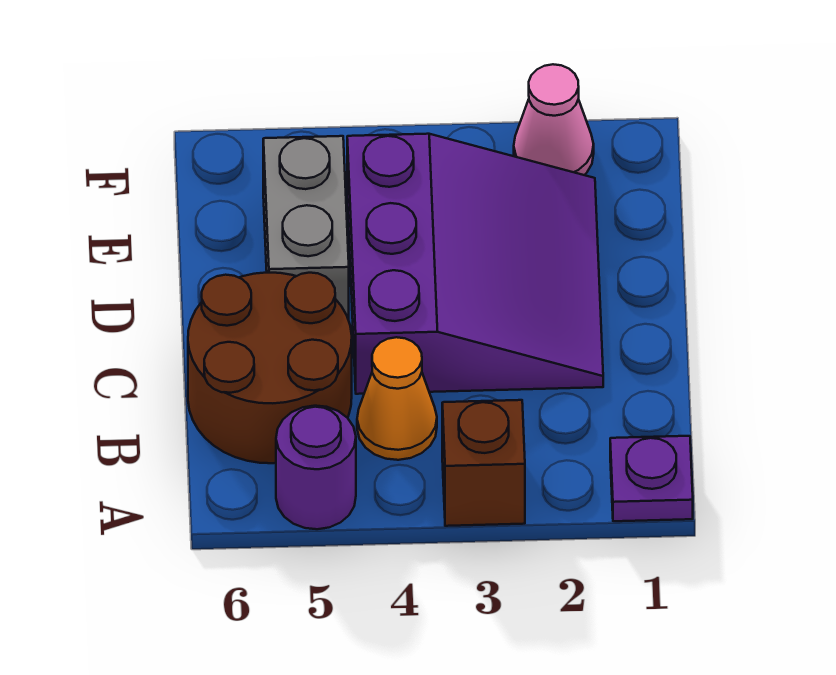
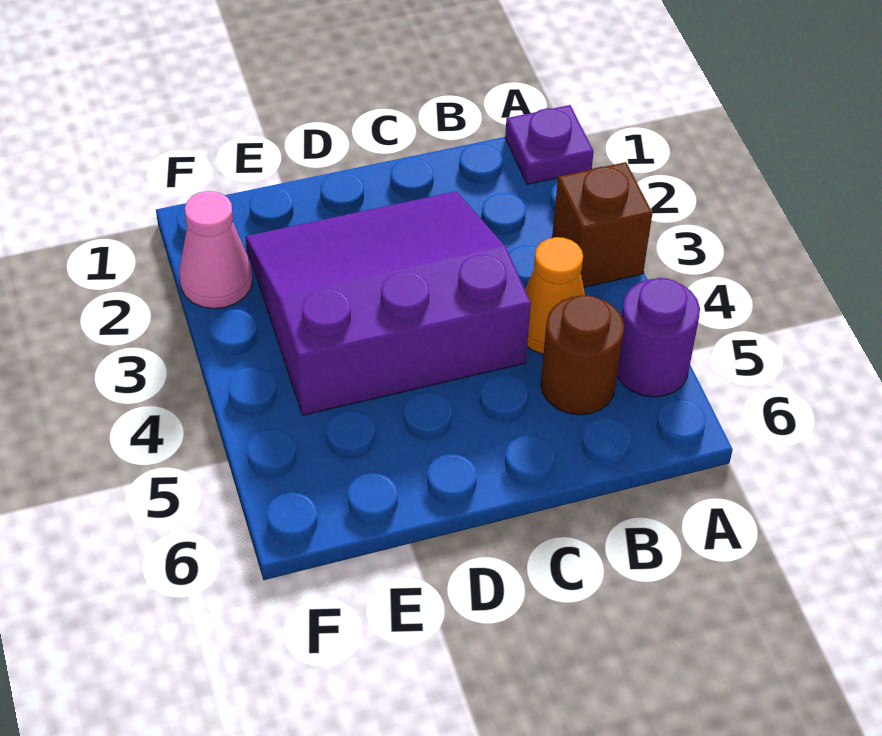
brown 2x2 round brick [188,273,352,463] -> brown 1x1 round brick [541,295,624,415]
grey 1x2 brick [263,136,349,320] -> none

